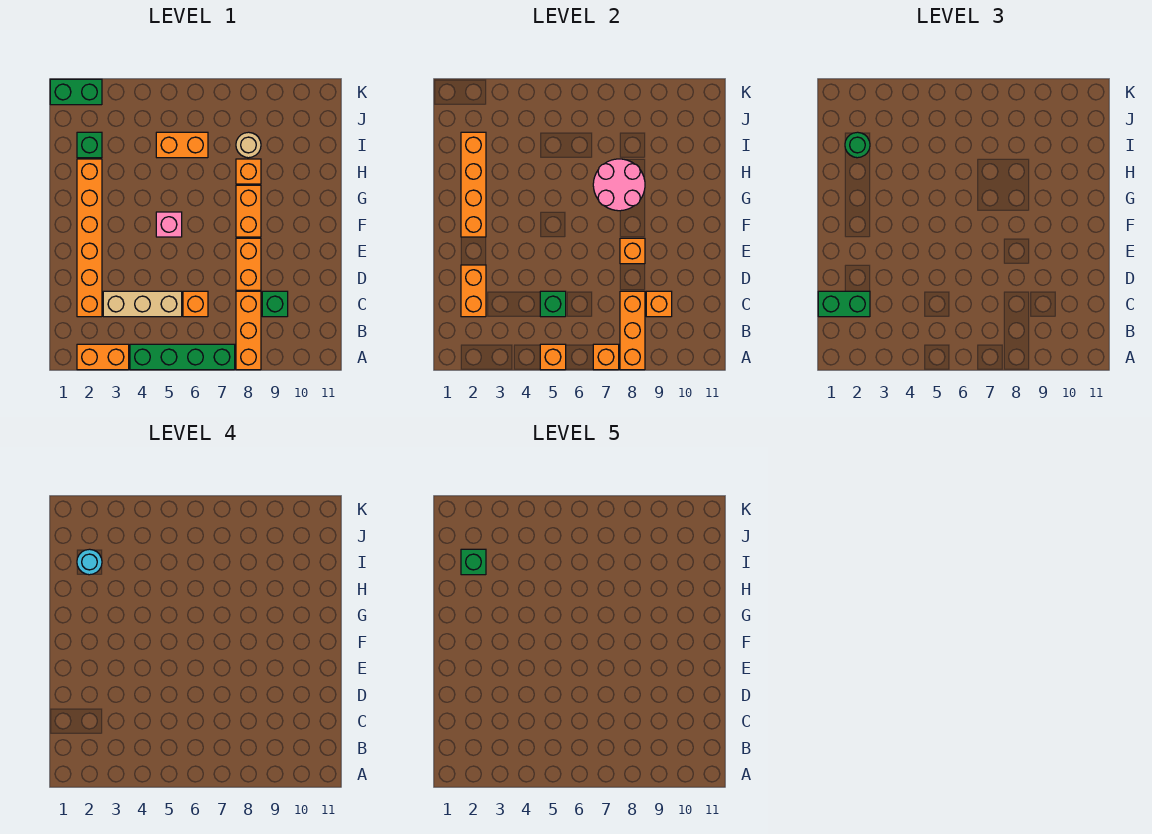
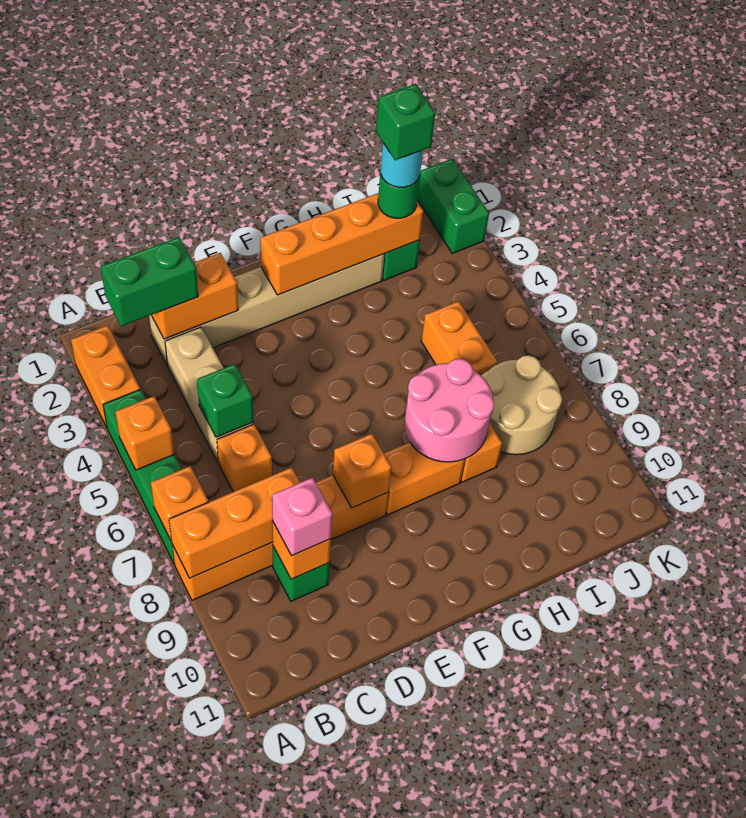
green 1x2 brick [818,291,870,317] -> green 1x2 brick turned to [101,237,198,326]
orange 1x6 brick [77,159,102,317] -> tan 1x6 brick [149,254,384,366]
pink 1x1 brick [156,212,182,237] -> pink 1x1 brick moved to [272,478,333,556]
tan 1x1 round brick [236,132,261,158] -> tan 2x2 round brick [481,355,562,455]

